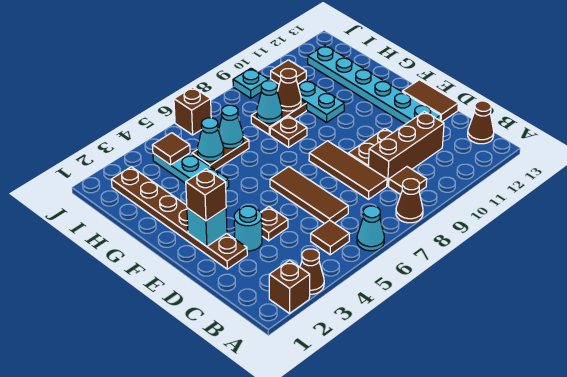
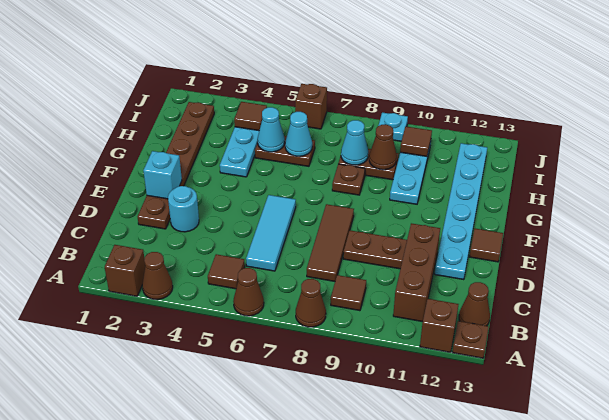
cyan 1x1 cone [357,206,384,251] -> brown 1x1 cone [233,268,264,316]
brown 1x3 tile [270,167,348,224] -> cyan 1x3 tile [246,195,296,271]
brown 1x3 brick [368,112,444,186] -> brown 1x3 brick turned to [393,223,440,322]
brown 1x1 plate [261,207,288,241] -> brown 1x1 plate moved to [452,321,489,358]
brown 1x2 tile [402,80,458,122] -> brown 1x1 tile [470,229,503,262]
brown 1x1 brick [186,169,226,221] -> brown 1x1 brick moved to [420,299,459,352]

